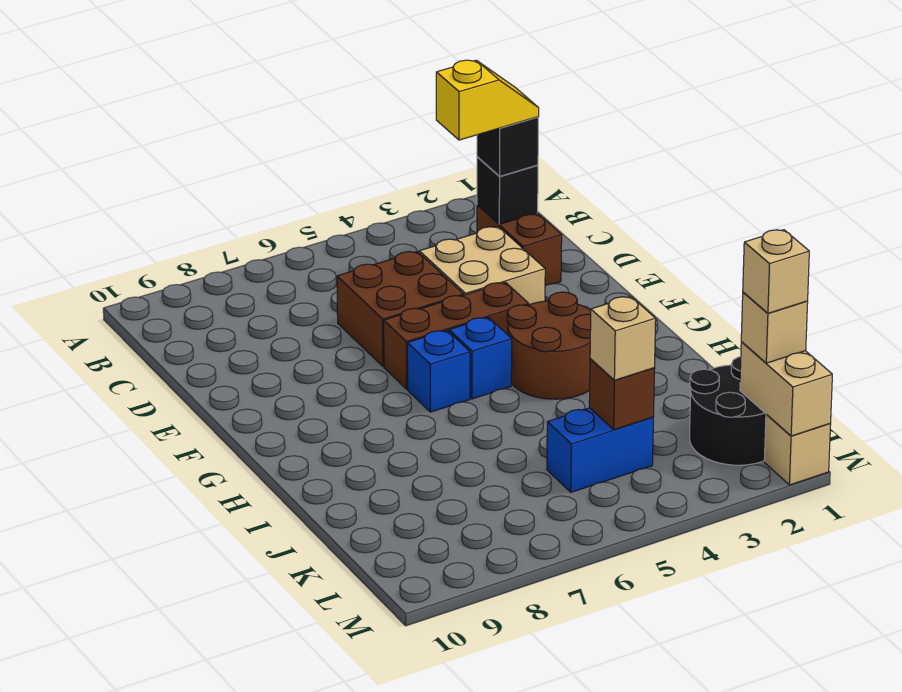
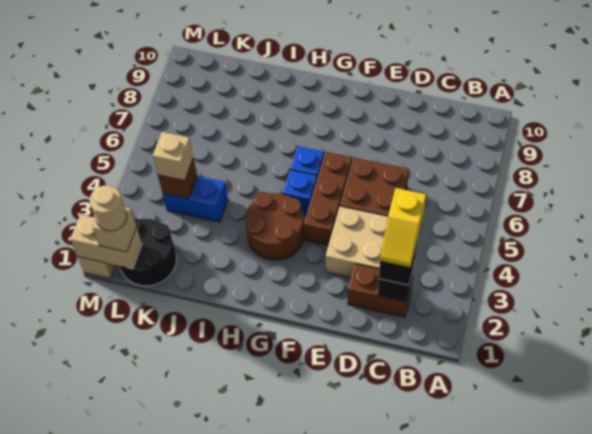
blue 1x2 brick [547,408,653,492] -> blue 1x2 brick turned to [163,176,228,222]
tan 1x1 brick [743,230,809,313] -> tan 1x1 round brick [90,185,127,231]

